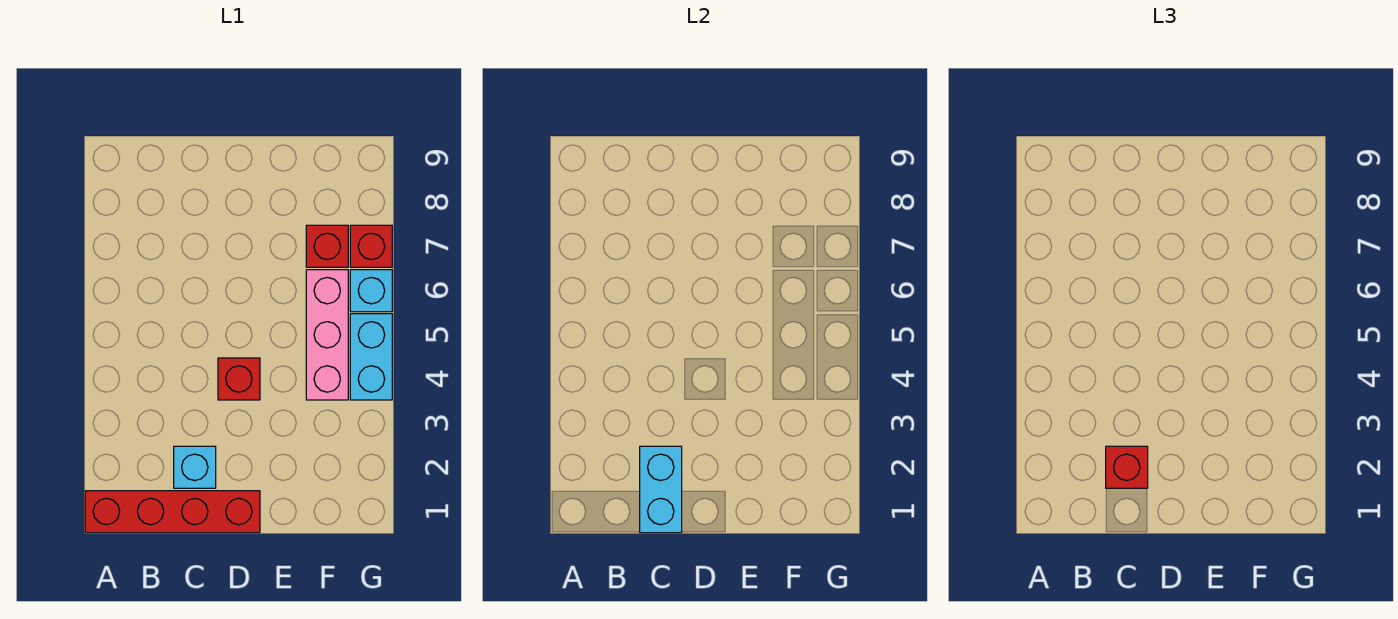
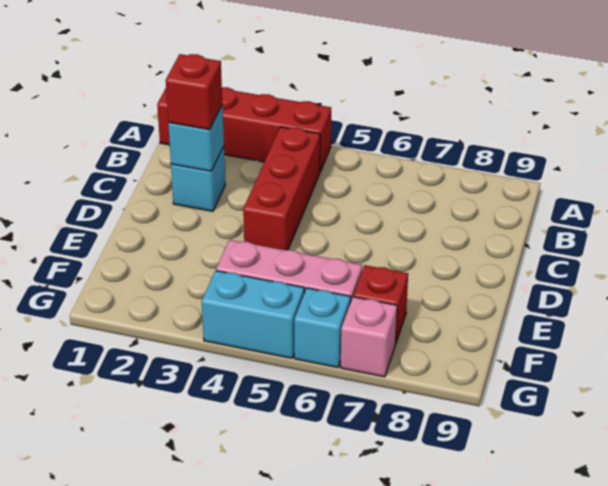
red 1x4 brick [85,491,260,533] -> red 1x4 brick turned to [157,87,331,172]
cyan 1x2 brick [640,446,682,533] -> cyan 1x1 brick [168,106,224,171]
red 1x1 brick [218,358,260,400] -> red 1x3 brick [243,127,320,250]
red 1x1 brick [350,225,392,267] -> pink 1x1 brick [341,297,397,377]

